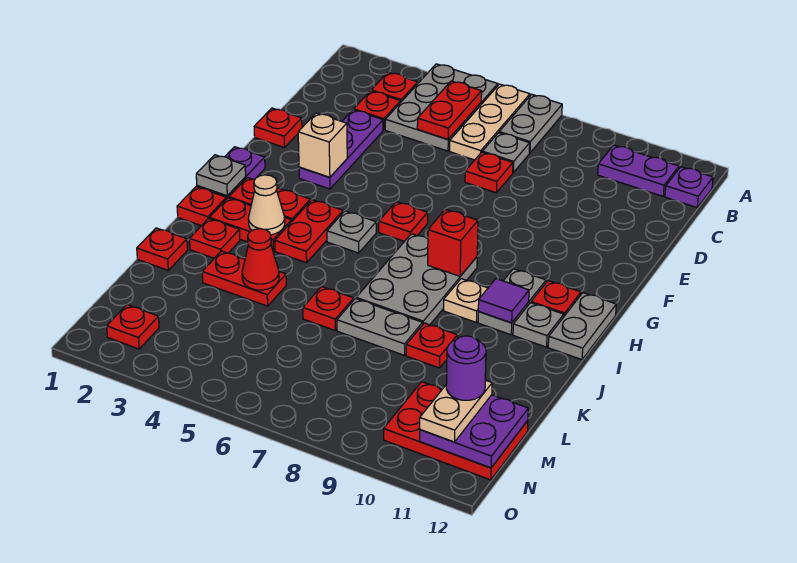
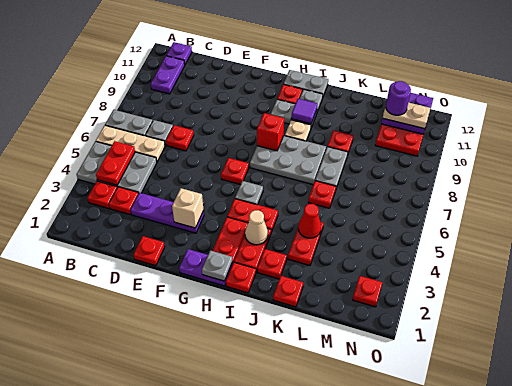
red 1x2 plate [417,81,482,139] -> red 1x2 plate turned to [96,141,135,185]

